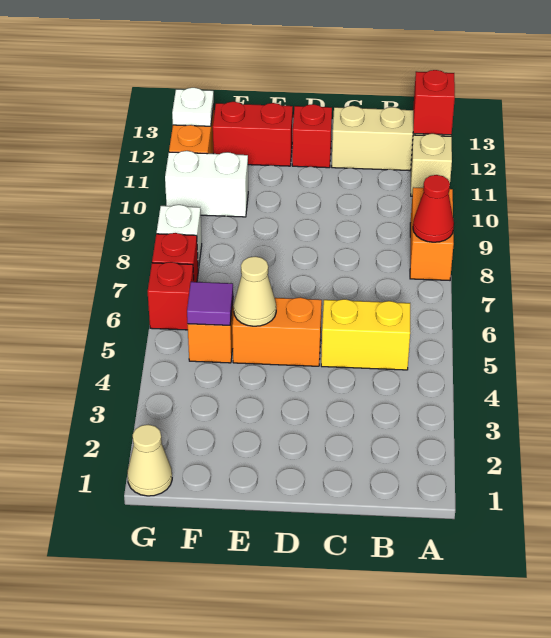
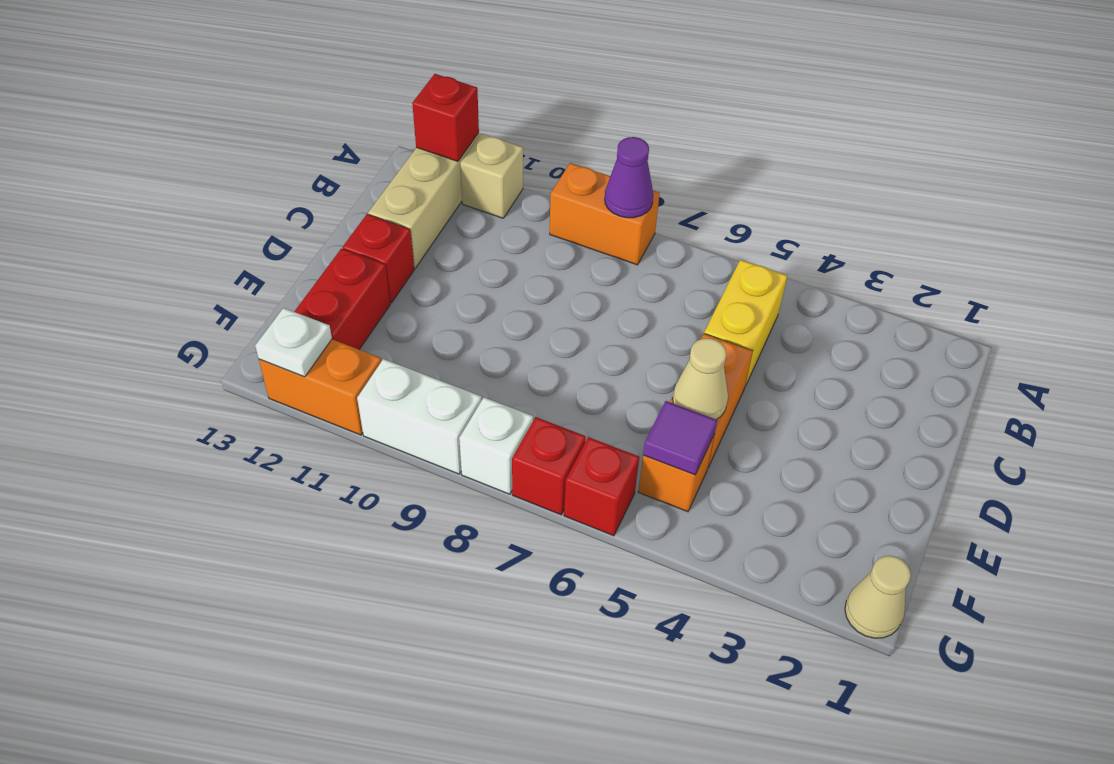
red 1x1 cone [413,175,454,242] -> purple 1x1 cone [605,137,653,218]
white 1x2 brick [165,151,248,217] -> white 1x2 brick turned to [357,359,481,474]

